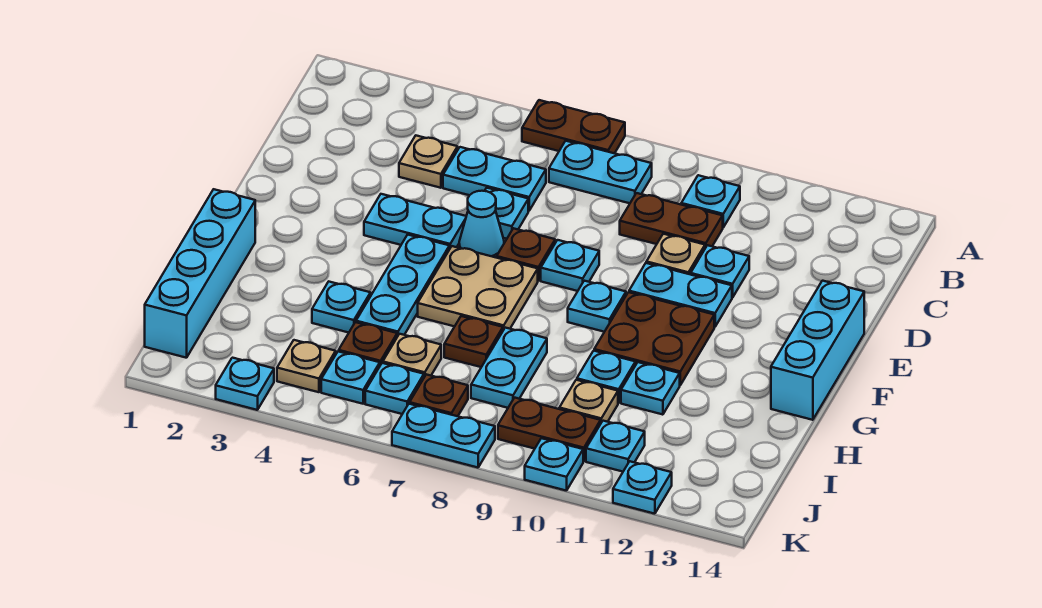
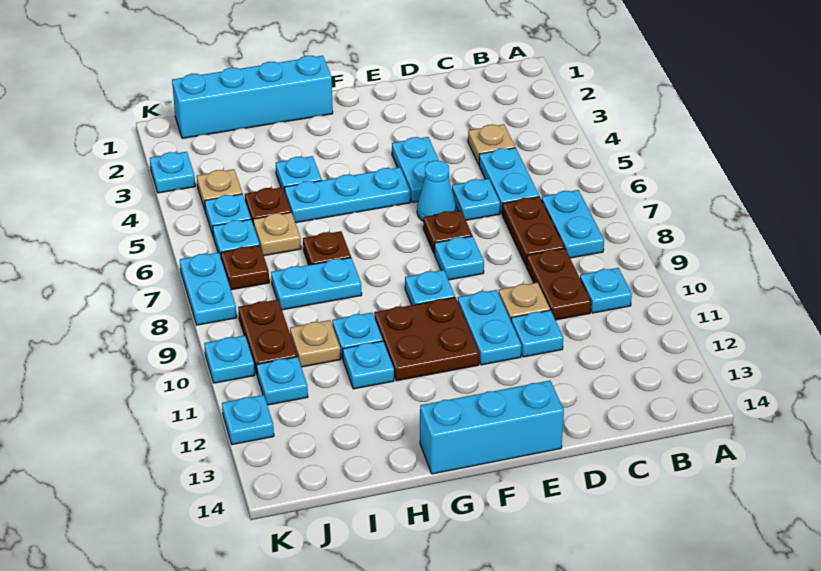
brown 1x2 plate [522,100,625,153] -> brown 1x2 plate moved to [502,197,564,266]
tan 2x2 plate [418,246,538,330] -> none

